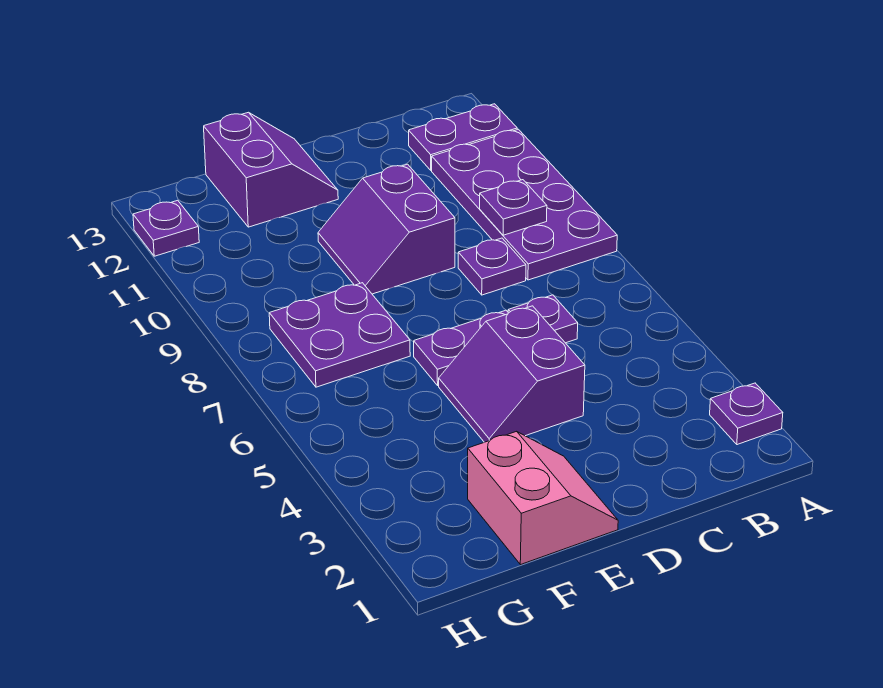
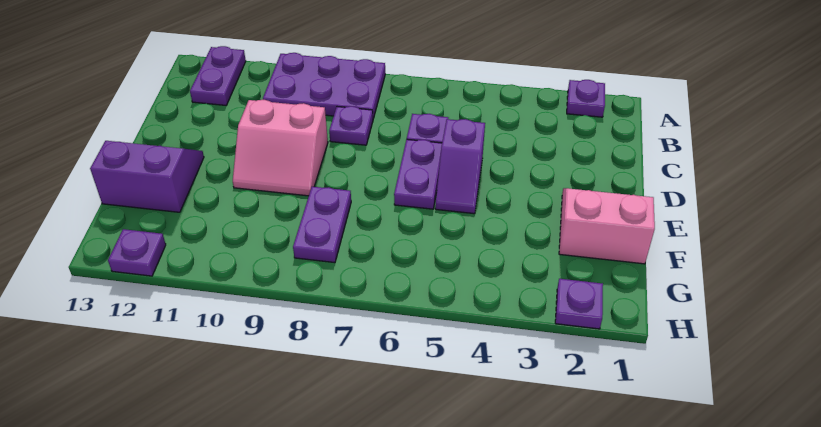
purple 2x4 plate [432,129,617,280] -> purple 2x3 plate [263,53,385,119]
purple 1x1 plate [480,180,547,235] -> purple 1x1 plate moved to [555,279,603,329]
purple 2x2 slope [439,306,585,442] -> purple 1x2 slope [435,119,485,214]
purple 2x2 slope [318,164,455,294] -> pink 2x2 slope [233,100,328,196]
purple 2x2 plate [269,283,410,387] -> purple 1x2 plate [293,187,351,263]

